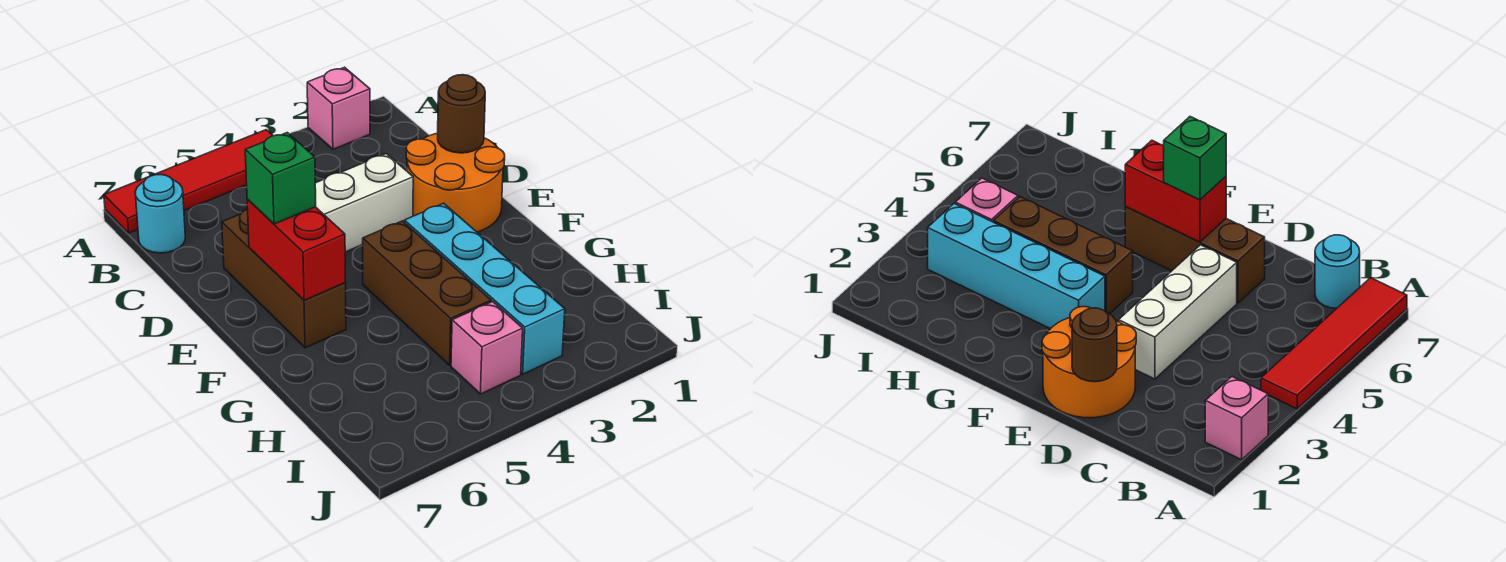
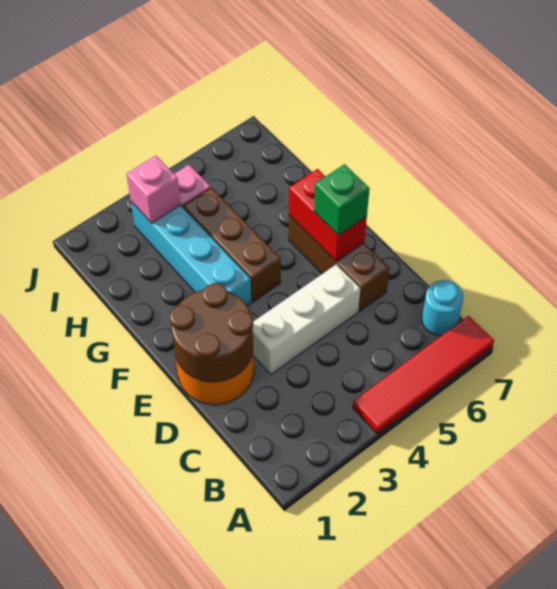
pink 1x1 brick [307,67,370,149] -> pink 1x1 brick moved to [126,156,181,223]
brown 1x1 round brick [438,75,485,153] -> brown 2x2 round brick [170,283,253,382]

